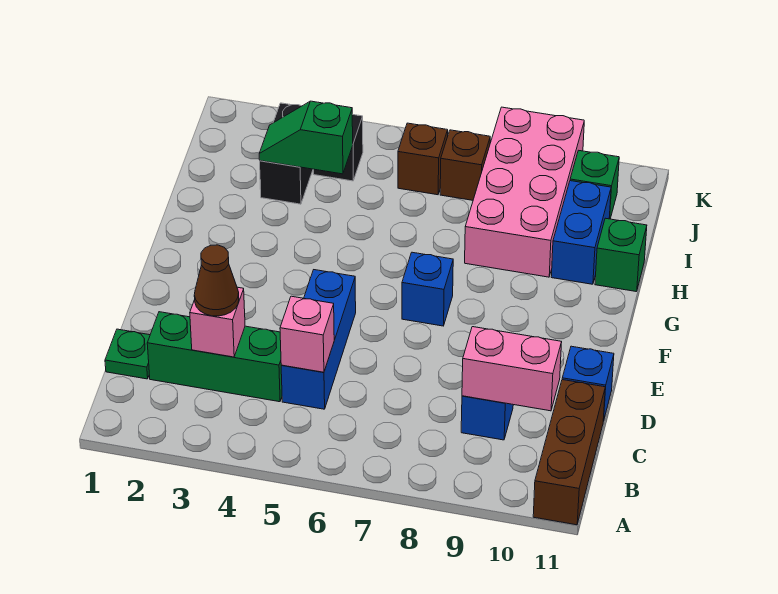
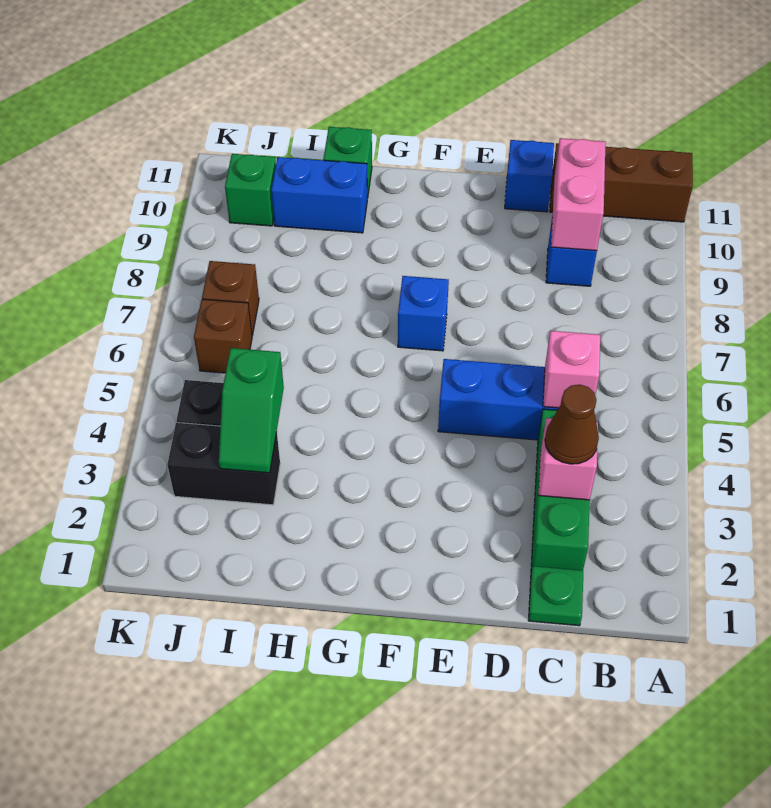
pink 2x4 brick [465,107,584,277] -> none

